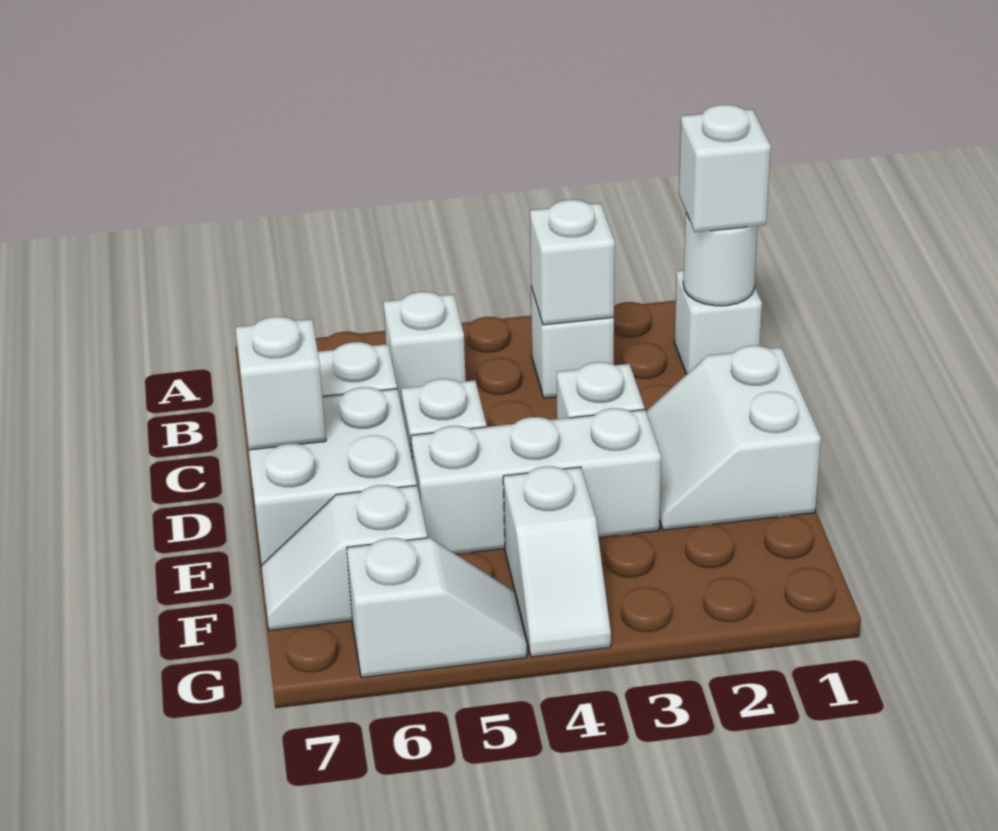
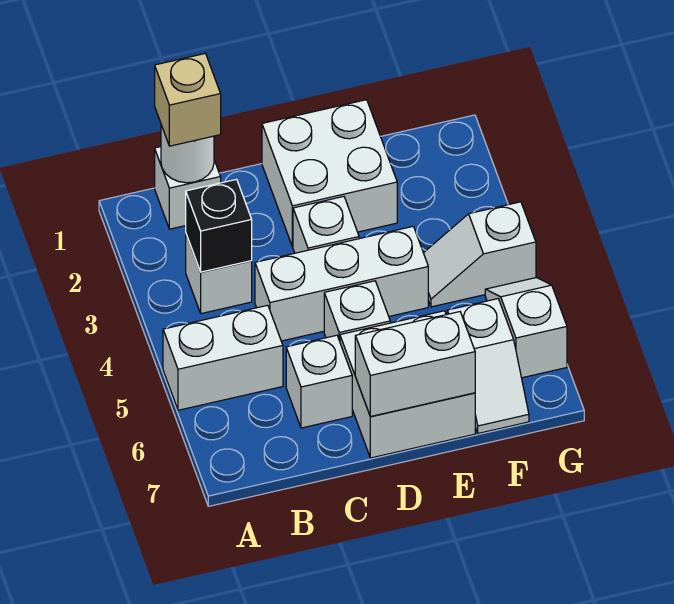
white 1x1 brick [679,105,771,232] -> tan 1x1 brick [155,53,221,146]
white 1x1 brick [530,200,615,325] -> black 1x1 brick [186,179,252,272]
white 1x1 brick [384,292,466,413] -> white 1x2 brick [163,305,283,410]
white 2x2 slope [646,345,821,530] -> white 2x2 brick [262,100,397,247]
white 1x1 brick [235,317,326,450] -> white 1x2 brick [355,312,475,417]
white 1x3 brick [411,408,661,554] -> white 1x3 brick turned to [255,227,428,341]
white 1x2 slope [503,466,611,657] -> white 1x2 slope turned to [424,202,536,307]

